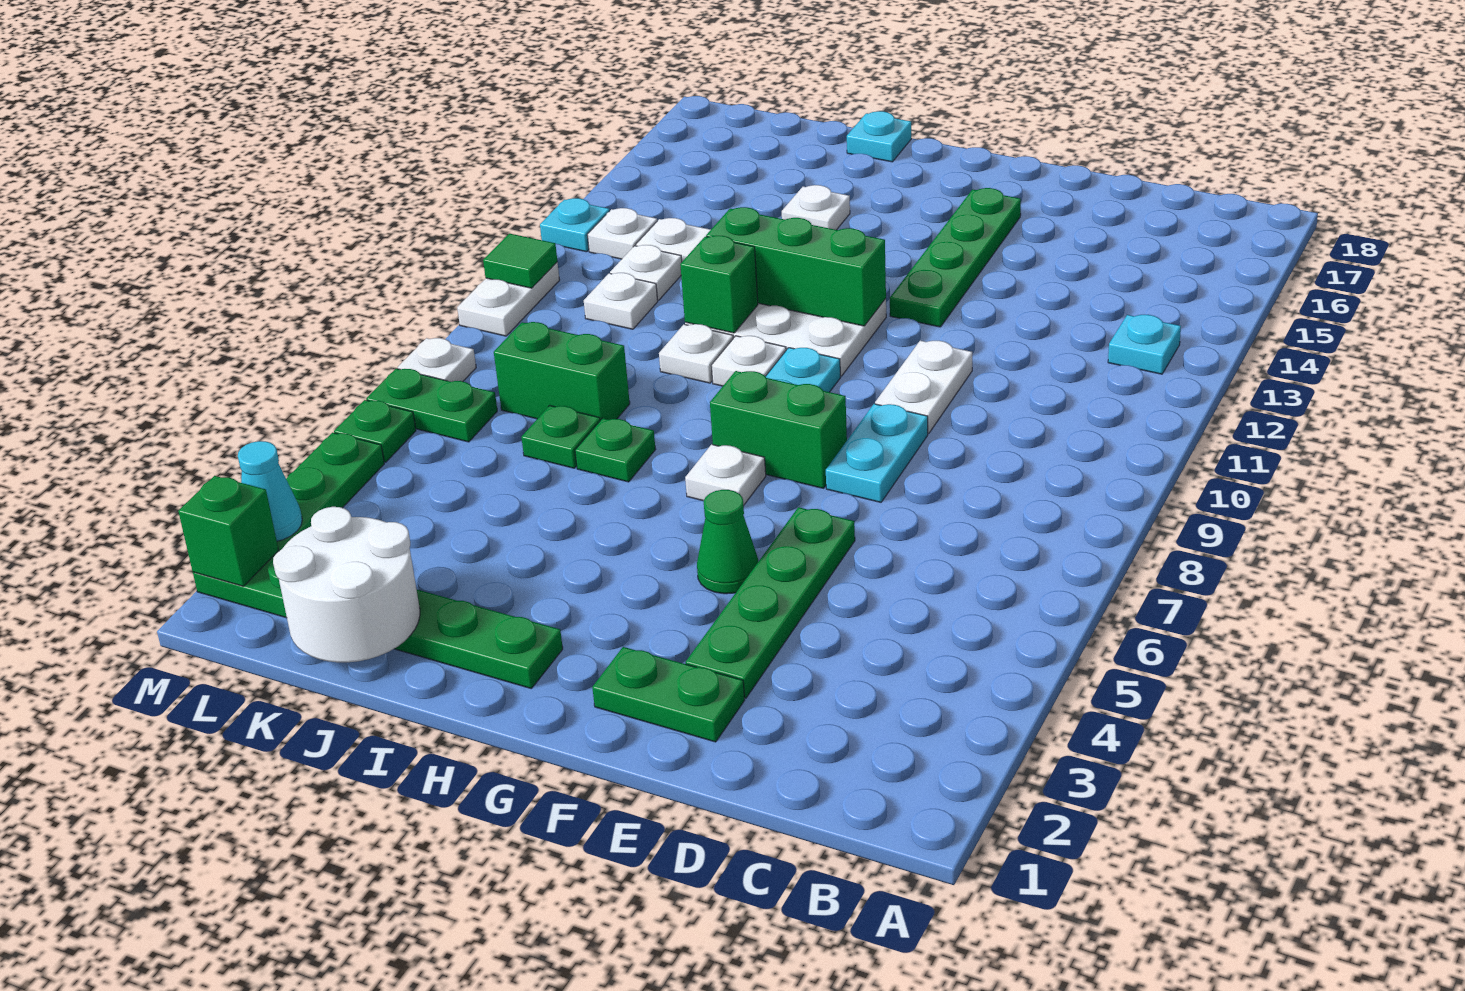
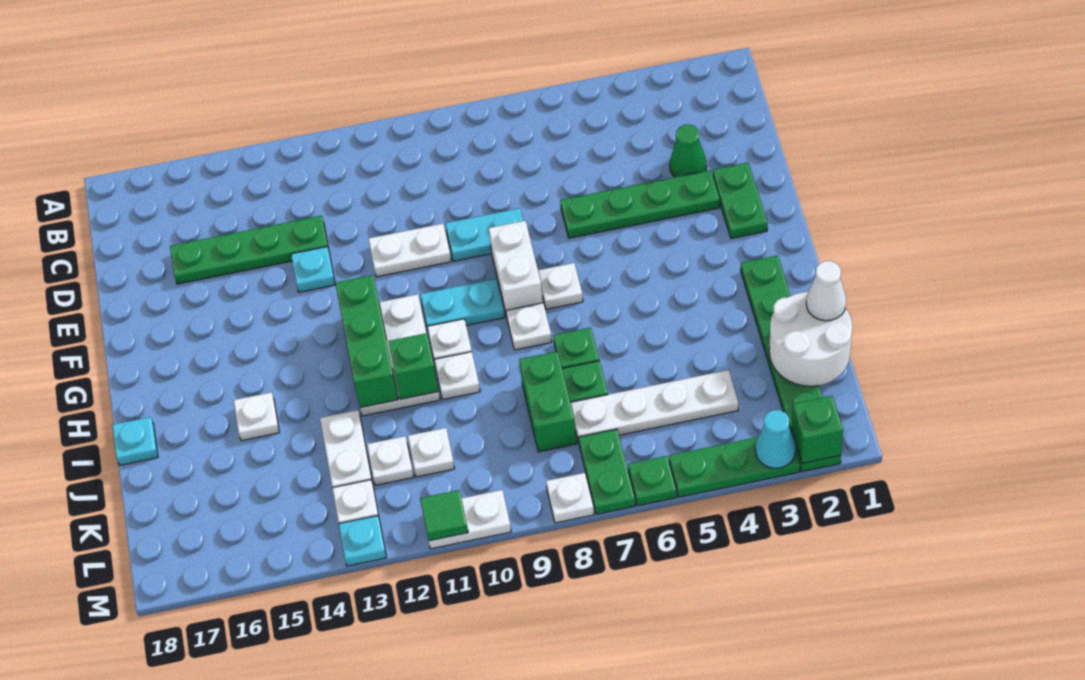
cyan 1x1 plate [1108,314,1181,374] -> cyan 1x1 plate moved to [291,247,335,292]
green 1x1 cone [697,490,758,594] -> green 1x1 cone moved to [670,125,706,177]
green 1x2 brick [710,371,847,488] -> white 1x2 brick [488,221,543,316]
green 1x4 plate [890,188,1021,327] -> green 1x4 plate moved to [170,216,329,284]
none -> white 1x1 plate [506,303,552,350]
none -> white 1x1 cone [806,261,846,321]
none -> white 1x4 plate [570,370,738,442]

